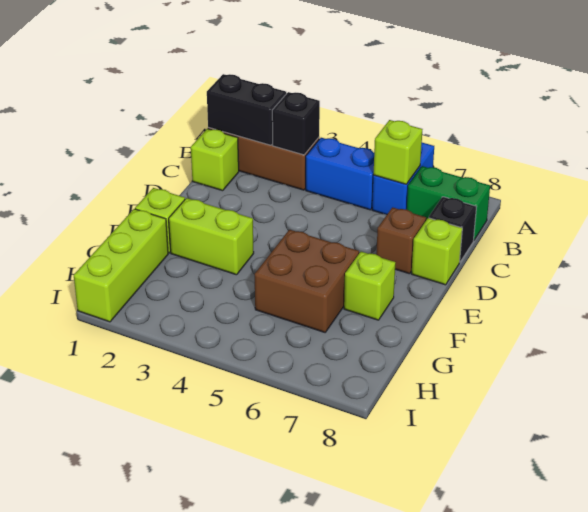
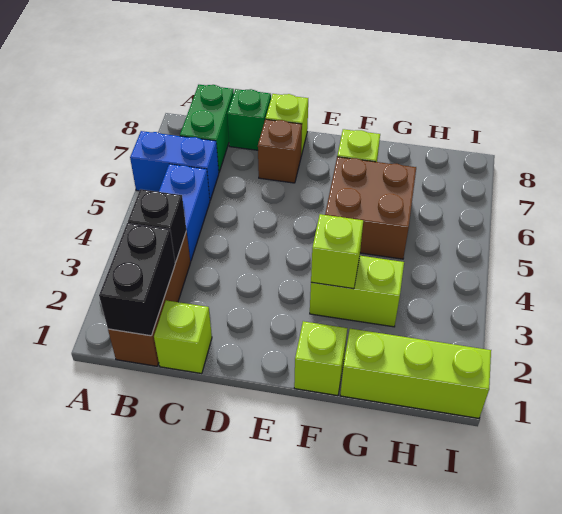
lime 1x1 brick [373,120,423,184] -> lime 1x1 brick moved to [311,214,363,289]
black 1x1 brick [429,197,476,262] -> green 1x1 brick [227,89,271,150]
lime 1x2 brick [169,198,254,275] -> lime 1x2 brick turned to [310,256,404,327]

